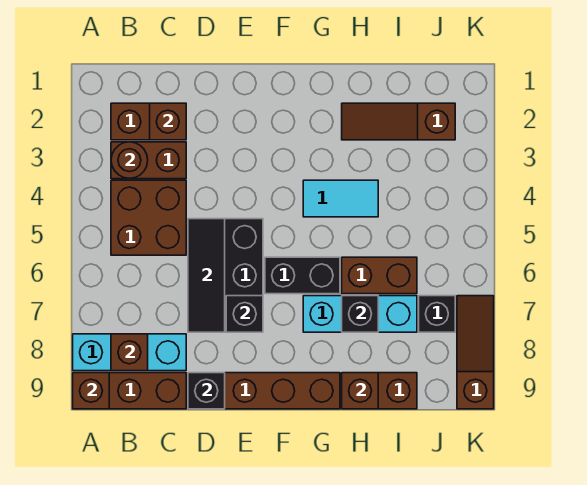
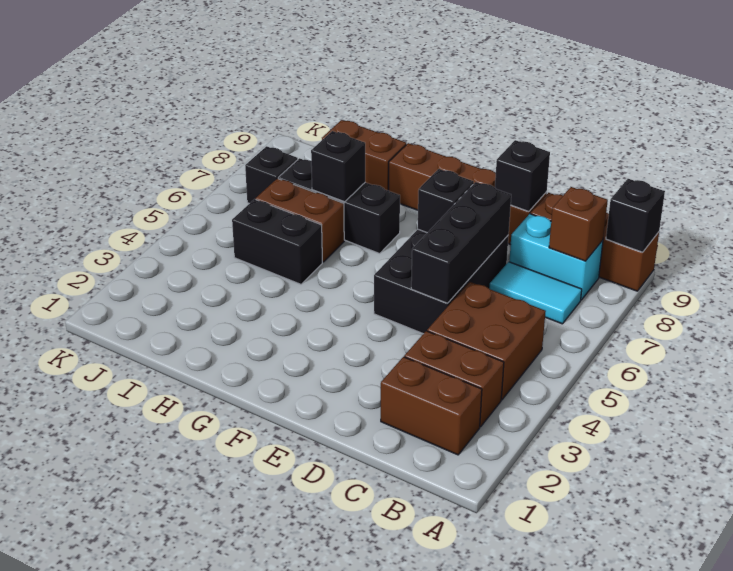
cyan 1x3 brick [73,334,186,371] -> cyan 1x2 brick [509,214,603,300]
brown 1x1 brick [73,373,109,409] -> black 1x1 brick [606,179,665,252]
brown 1x1 round brick [111,142,148,178] -> none
brown 1x1 brick [150,103,186,140] -> none
black 1x3 tile [188,219,225,332] -> black 1x3 brick [411,182,511,303]
black 1x2 brick [265,257,340,294] -> black 1x2 brick moved to [232,199,322,284]
cyan 1x2 tile [303,180,378,217] -> cyan 1x2 tile moved to [489,262,582,324]
cyan 1x3 brick [303,296,417,332] -> black 1x3 brick [278,158,400,253]
brown 1x3 slope [342,103,455,140] -> none
brown 1x1 brick [342,373,378,409] -> none
brown 1x3 slope [457,296,494,409] -> none

